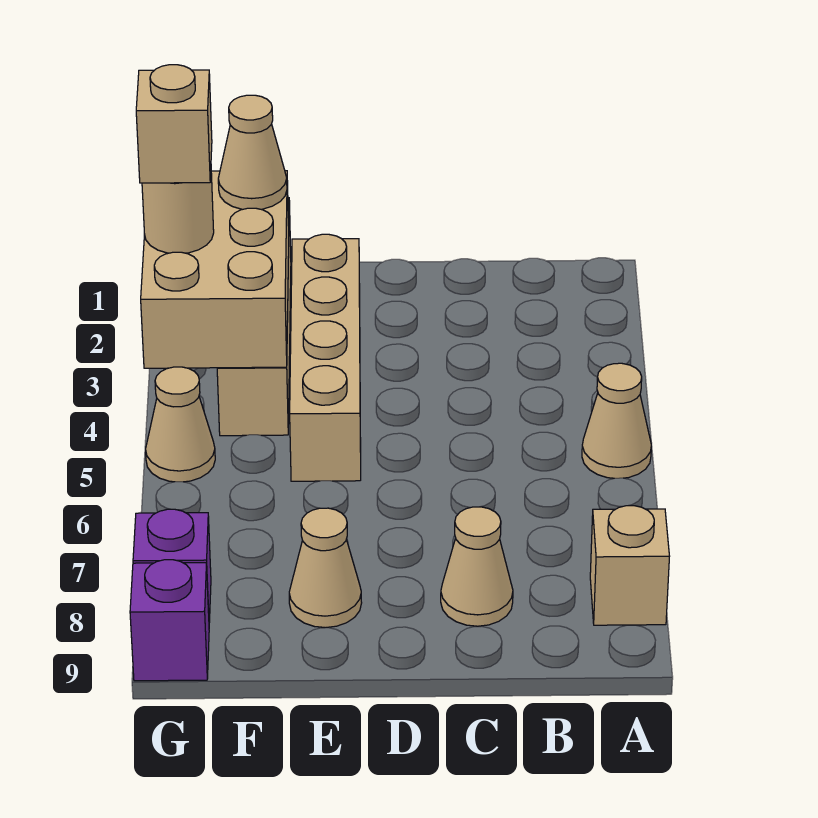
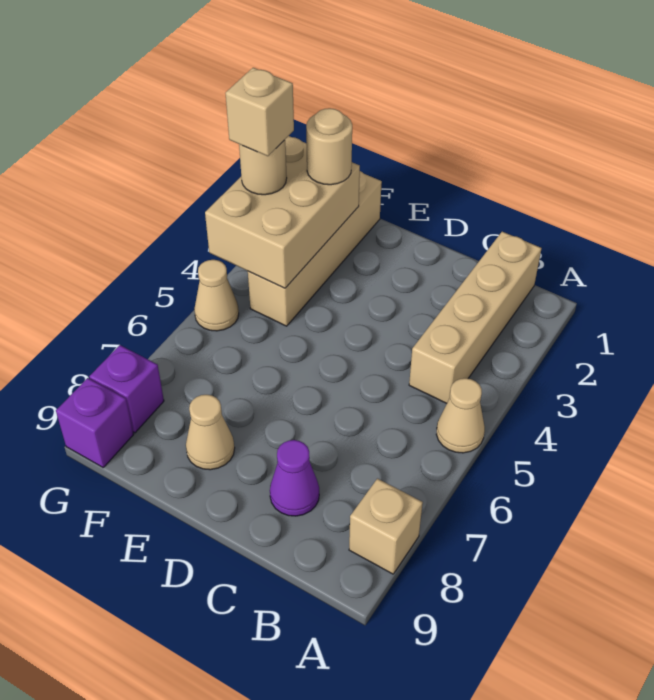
tan 1x1 cone [441,507,513,626] -> purple 1x1 cone [270,440,319,516]
tan 1x4 brick [290,234,361,481] -> tan 1x4 brick moved to [409,232,541,403]
tan 1x1 cone [218,95,287,209] -> tan 1x1 round brick [306,108,352,185]

